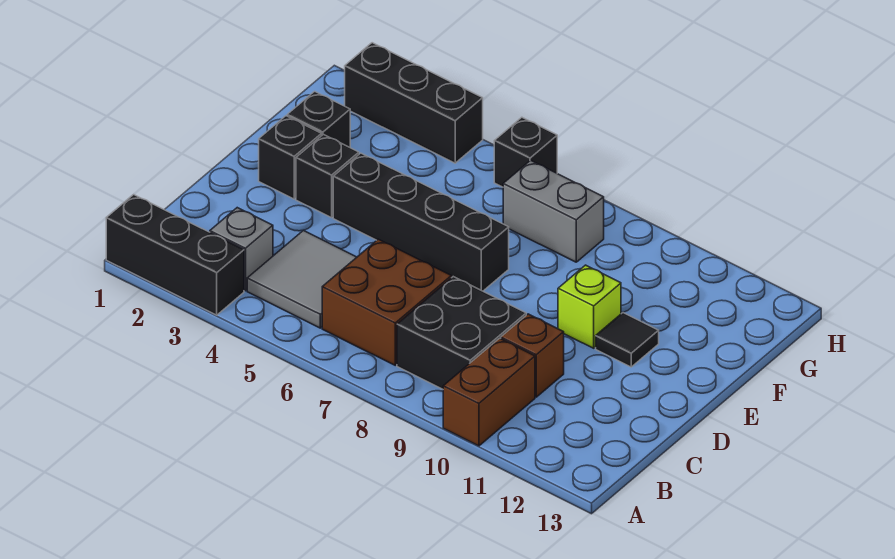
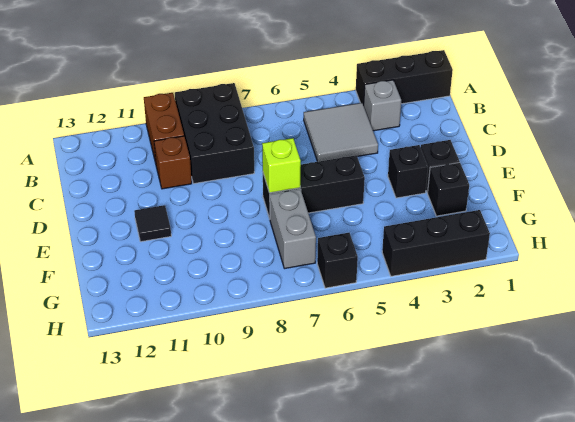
brown 2x2 brick [322,239,451,365] -> none
black 2x2 brick [397,277,526,389] -> black 2x3 brick [175,83,254,184]
black 1x4 brick [333,153,509,291] -> black 1x3 brick [263,155,365,219]
lime 1x1 brick [558,265,621,348] -> lime 1x1 brick moved to [262,138,301,193]
grey 1x2 brick [503,160,604,262] -> grey 1x2 brick turned to [270,189,316,269]

